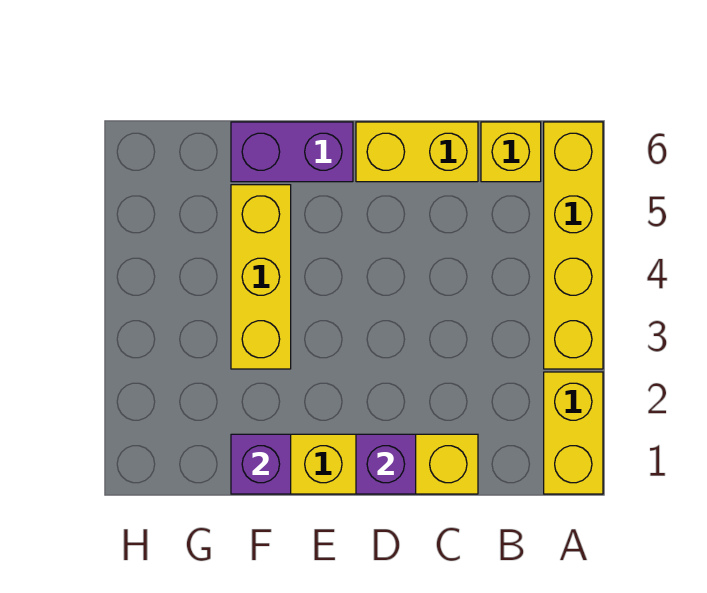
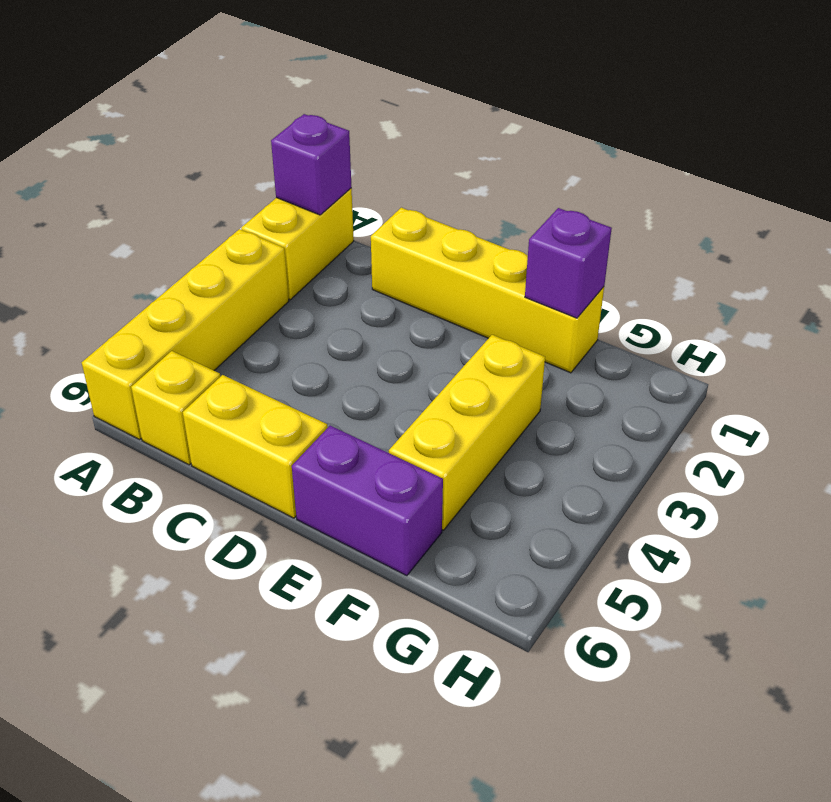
purple 1x1 brick [356,434,416,494] -> purple 1x1 brick moved to [271,114,352,215]

